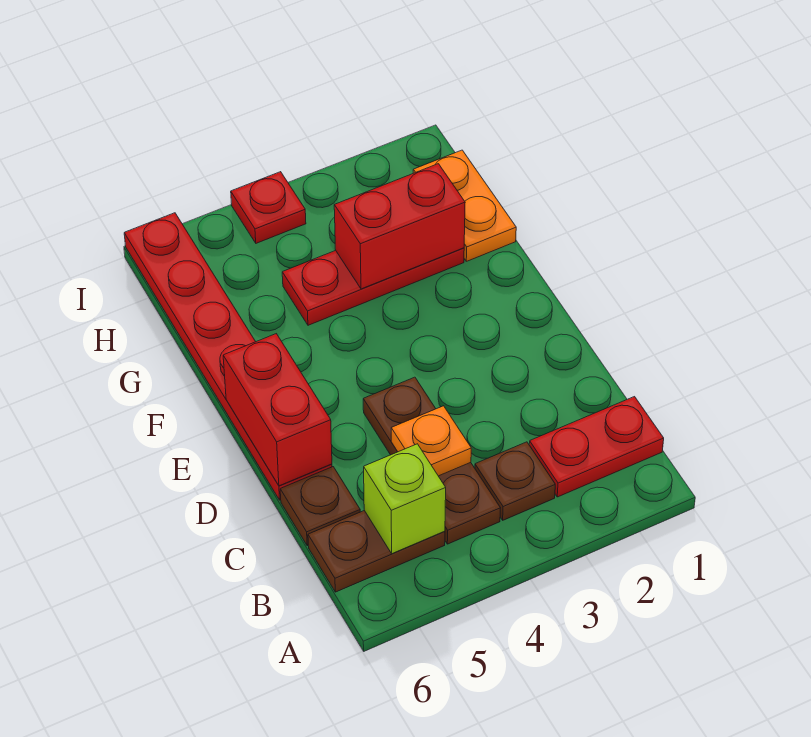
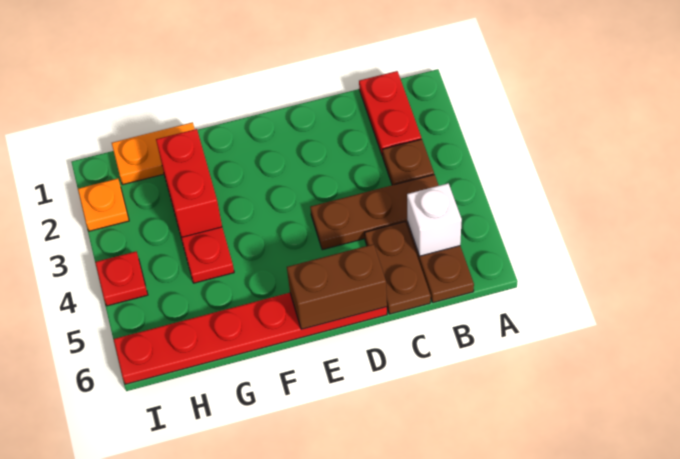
lime 1x1 brick [364,444,446,554] -> white 1x1 brick [407,183,462,256]
orange 1x1 plate [391,406,471,476] -> orange 1x1 plate moved to [78,179,129,231]
brown 1x1 plate [280,467,360,546] -> brown 1x2 plate [365,222,431,314]
red 1x2 brick [223,334,332,486] -> brown 1x2 brick [287,244,387,329]

